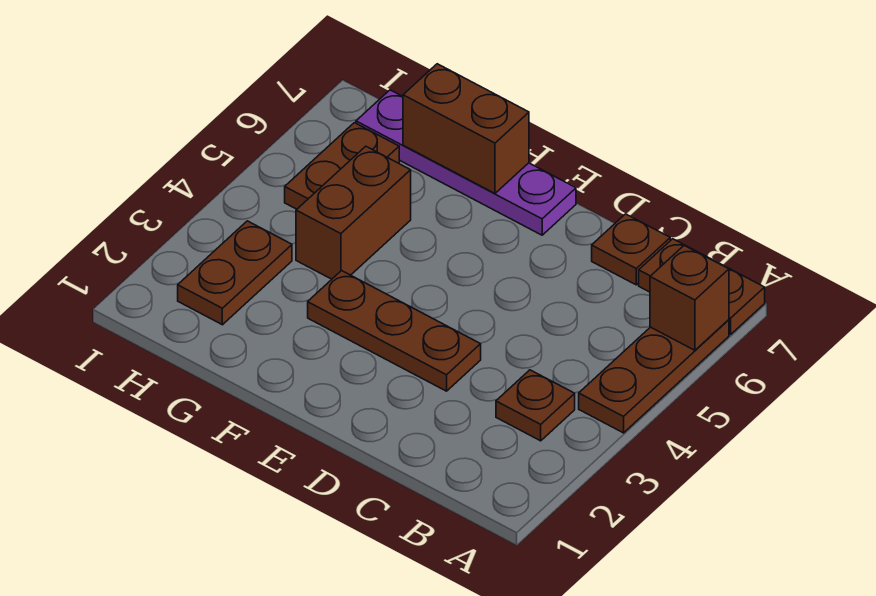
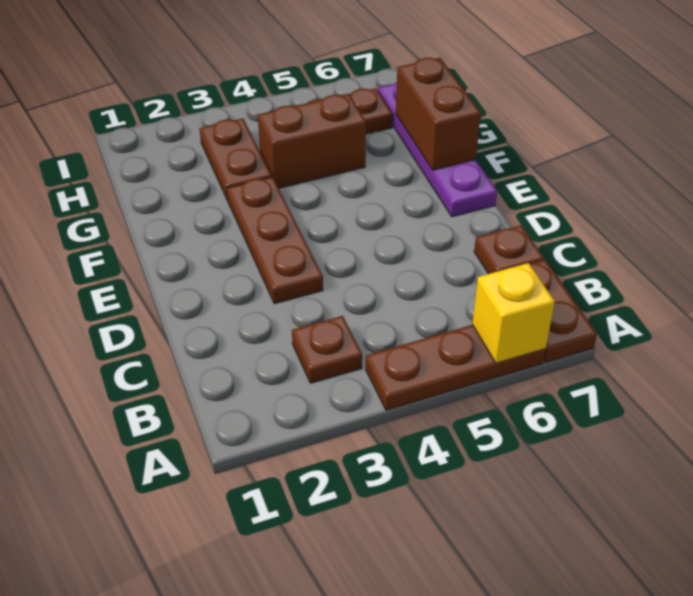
brown 1x1 brick [650,246,729,350] -> yellow 1x1 brick [472,263,555,363]
brown 1x2 plate [178,221,292,325] -> brown 1x2 plate turned to [199,118,272,201]

